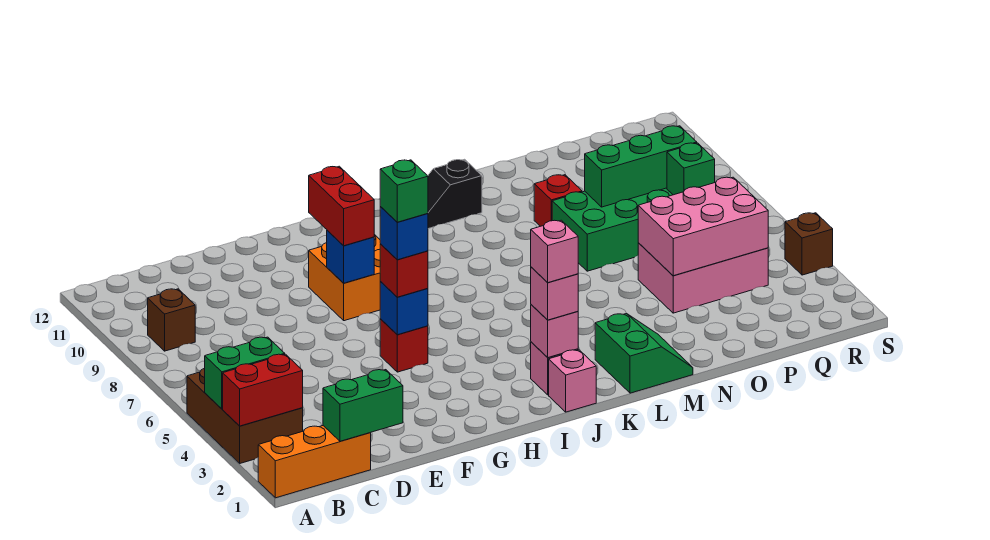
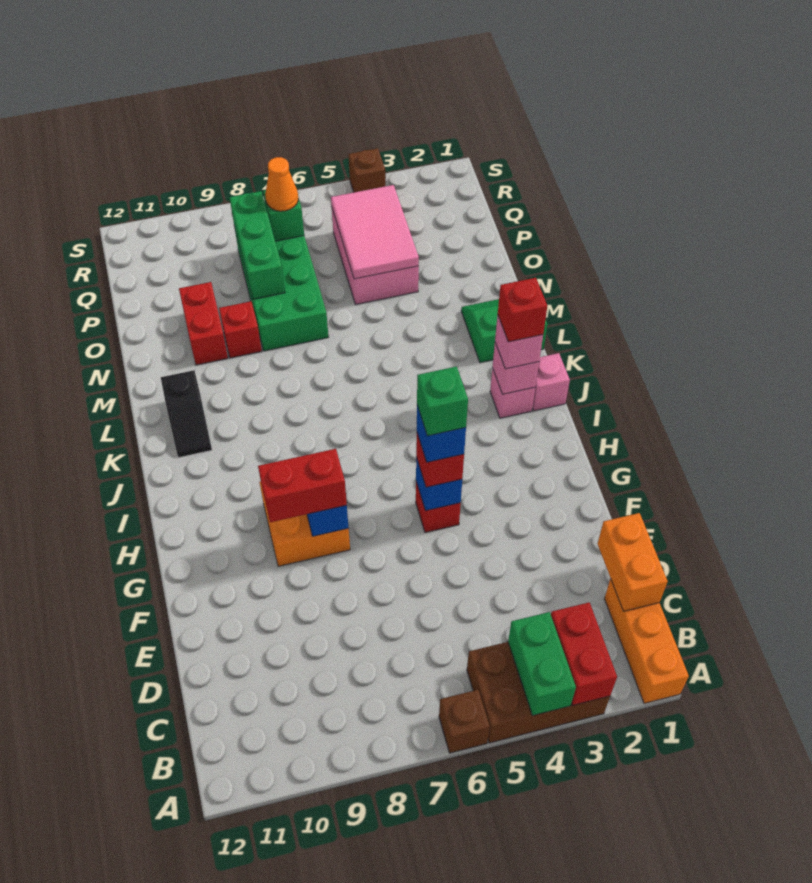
brown 1x1 brick [148,289,195,351] -> brown 1x1 brick moved to [439,690,490,753]
green 1x2 brick [323,370,403,441] -> orange 1x2 brick [598,513,668,611]
pink 1x1 brick [531,220,578,283] -> red 1x1 brick [498,278,547,342]
none -> red 1x2 brick [179,282,228,365]
pink 2x3 brick [638,177,768,276] -> pink 2x3 tile [331,185,419,279]
none -> orange 1x1 cone [265,157,298,211]

